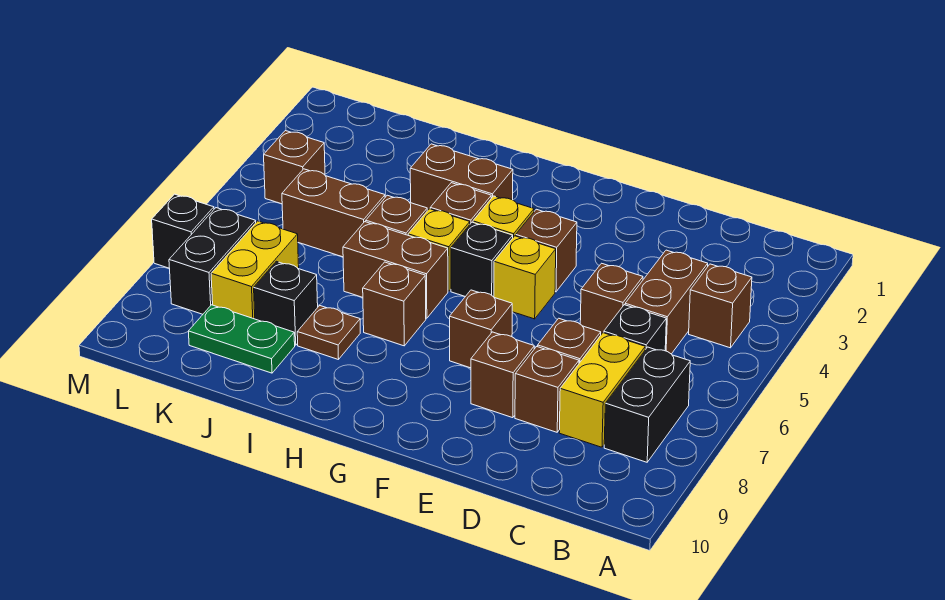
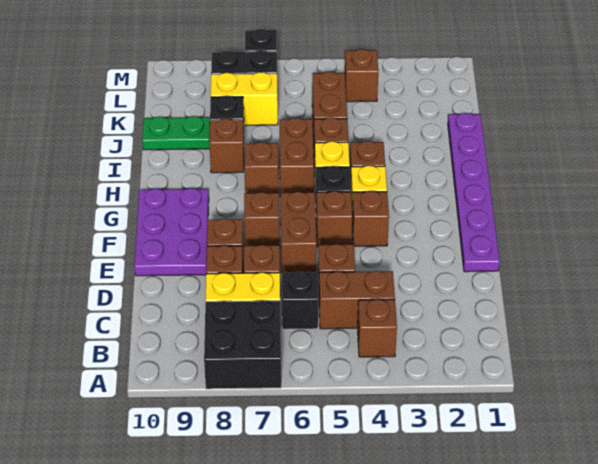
black 1x2 brick [604,347,690,462] -> black 2x2 brick [204,301,281,389]
none -> purple 1x6 plate [448,113,500,272]
none -> purple 2x3 plate [134,188,209,276]
yellow 1x1 brick [494,236,556,319] -> brown 1x1 brick [316,191,352,247]
brown 1x2 brick [410,144,513,211] -> brown 1x2 brick moved to [280,192,317,273]
brown 1x1 plate [297,306,360,360] -> brown 1x1 brick [209,119,244,173]
green 1x2 plate [188,305,295,373] -> green 1x2 plate turned to [142,116,210,150]

